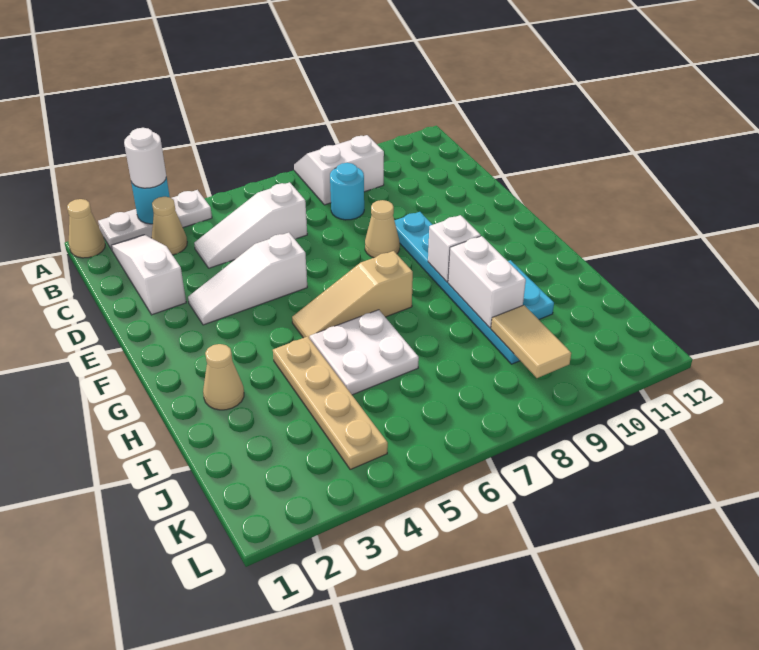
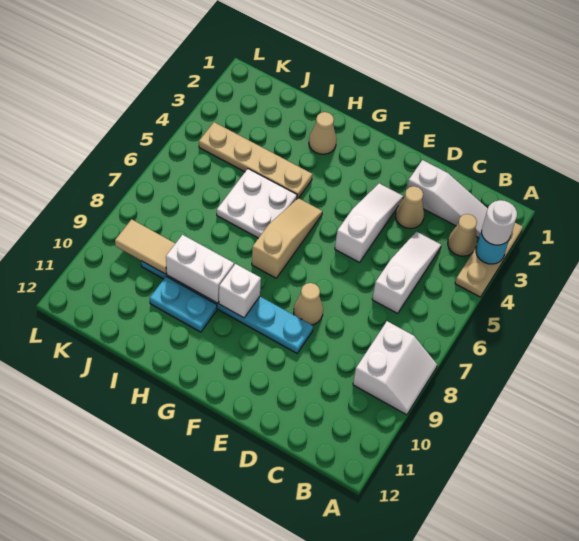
tan 1x1 cone [67,199,105,258] -> tan 1x1 cone moved to [396,186,424,229]
white 1x3 plate [98,190,212,250] -> tan 1x3 plate [455,223,523,297]
cyan 1x1 round brick [330,163,364,220] -> none

